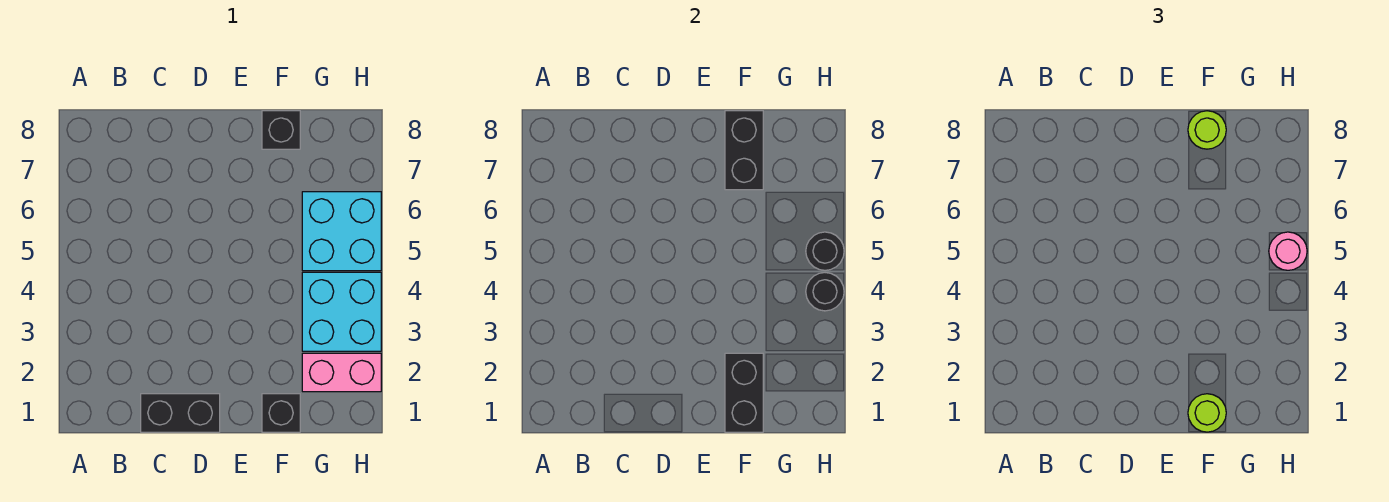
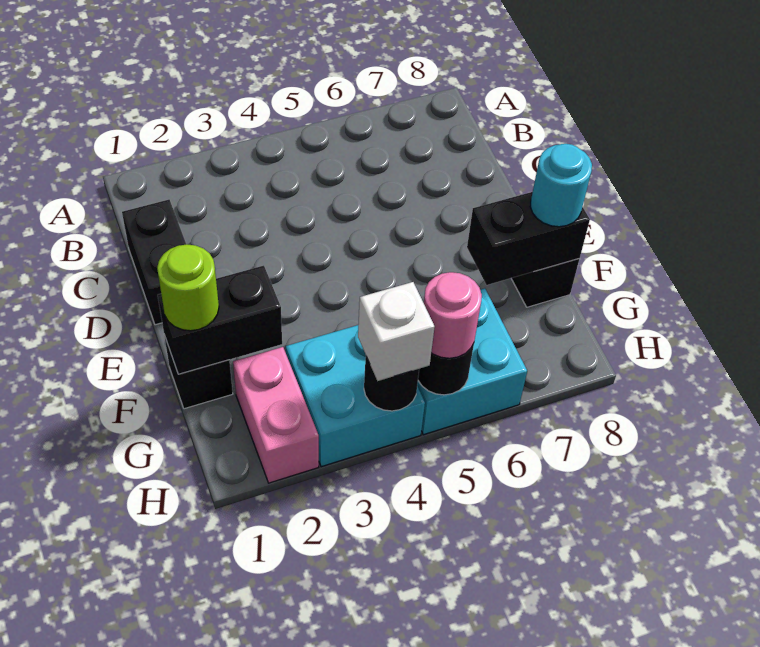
lime 1x1 round brick [1188,111,1226,149] -> cyan 1x1 round brick [530,144,592,227]
none -> white 1x1 brick [358,282,435,381]

